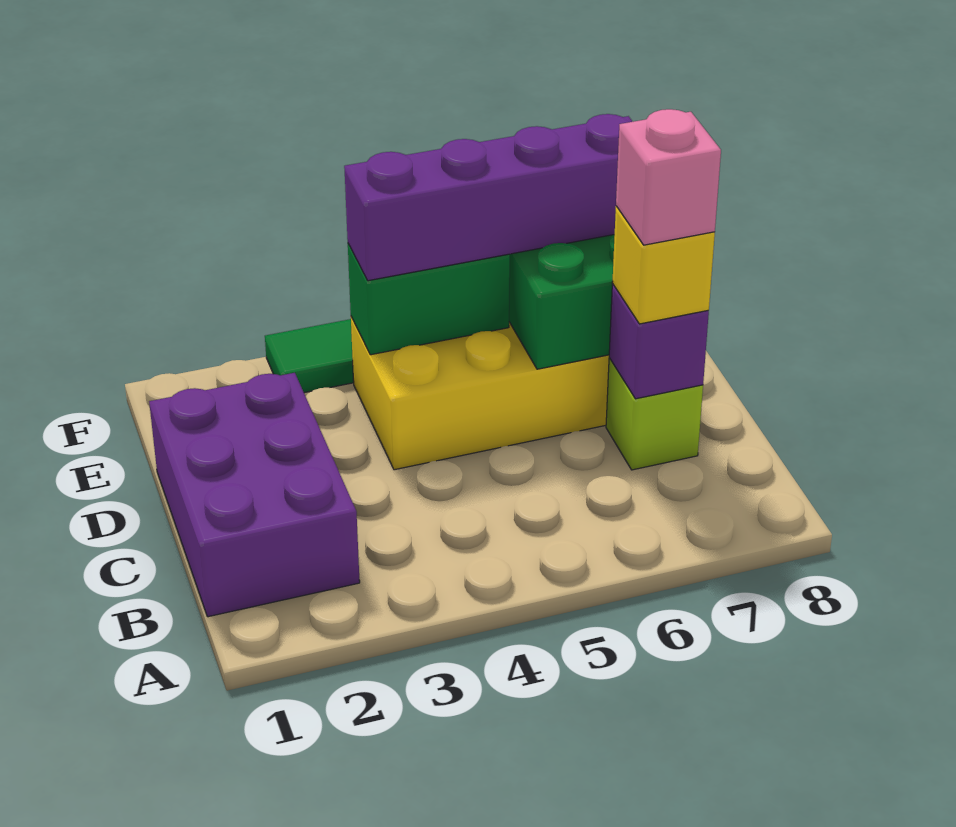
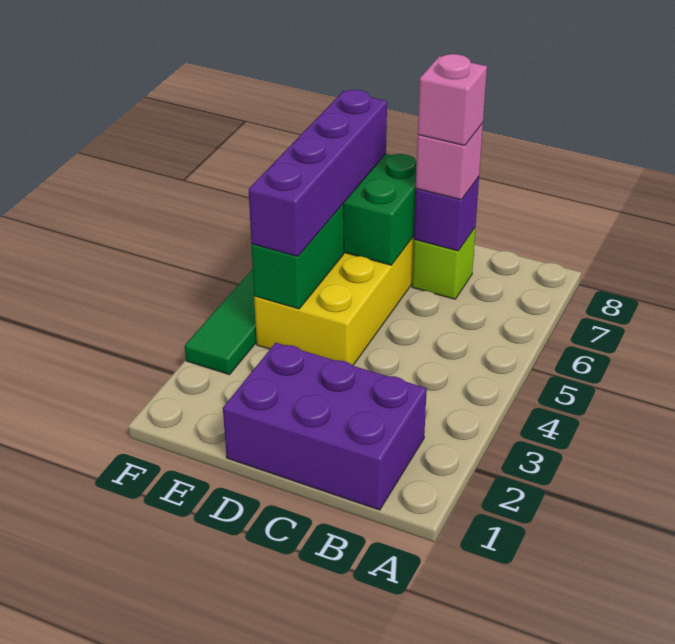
yellow 1x1 brick [612,206,715,324] -> pink 1x1 brick [416,123,483,200]

